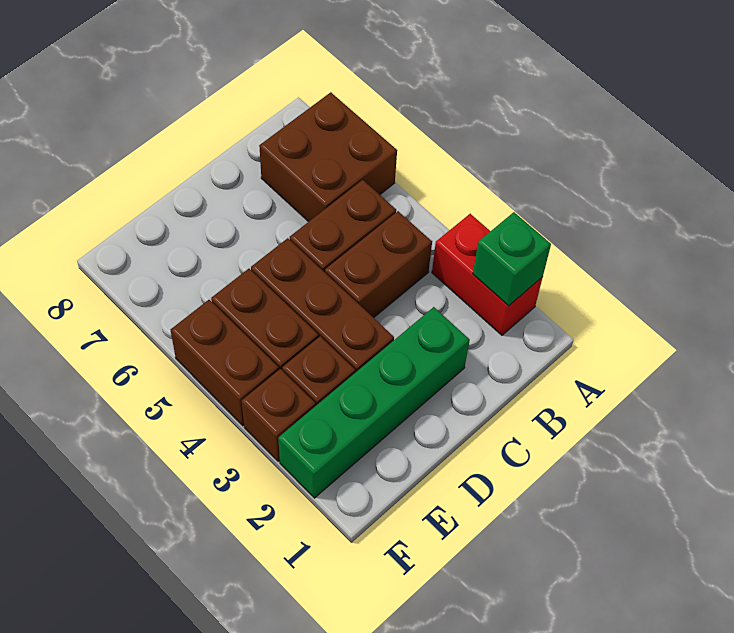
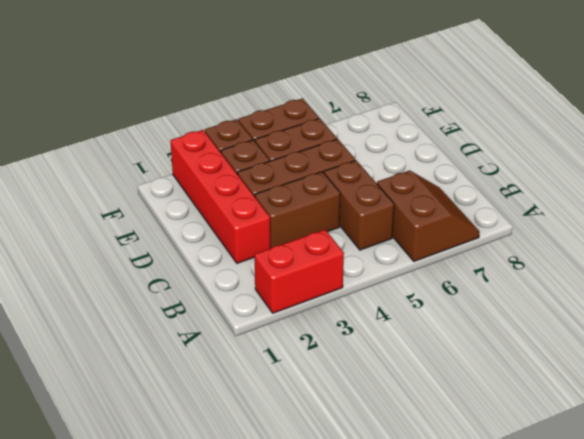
green 1x1 brick [473,212,551,306] -> none
brown 2x2 brick [259,92,397,222] -> brown 2x2 slope [377,170,480,261]
brown 1x2 brick [325,211,432,318] -> brown 1x2 brick turned to [255,172,340,249]
green 1x4 brick [278,307,470,498] -> red 1x4 brick [170,130,270,263]

